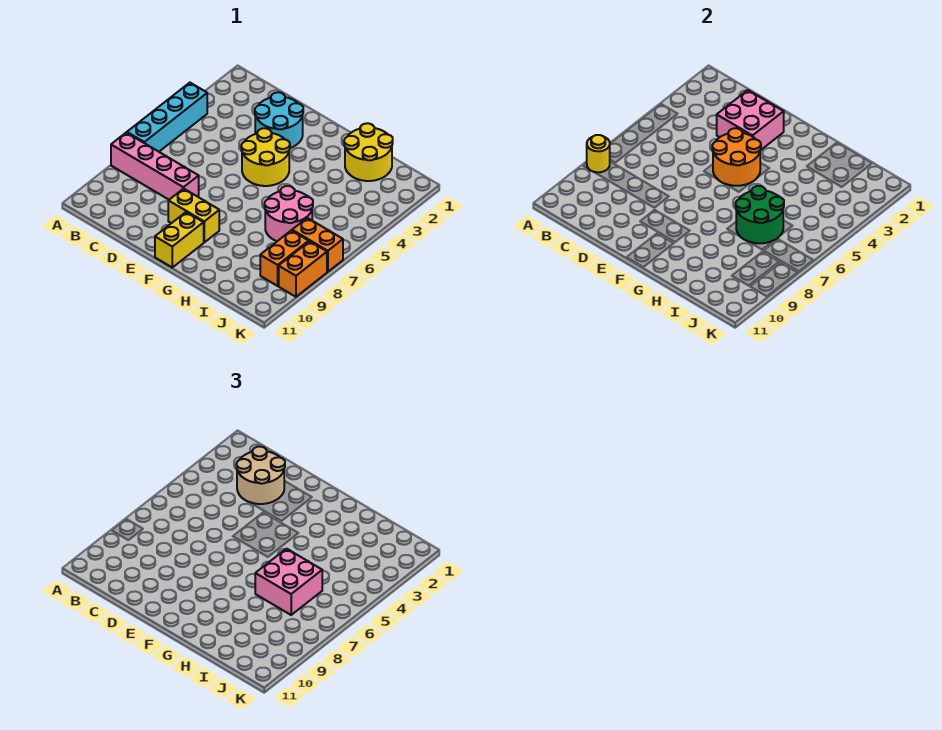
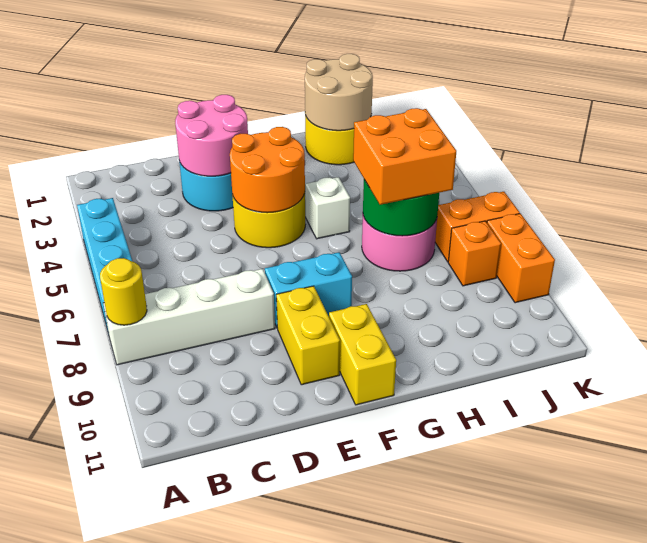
pink 1x4 brick [111,133,199,200] -> white 1x4 brick [103,269,275,365]
tan 2x2 round brick [237,447,285,504] -> tan 2x2 round brick moved to [305,54,373,131]
pink 2x2 brick [717,90,784,150] -> pink 2x2 round brick [175,95,248,176]
none -> cyan 1x2 brick [265,252,352,327]
yellow 1x2 brick [168,189,219,242] -> yellow 1x2 brick turned to [276,286,340,385]
none -> white 1x1 brick [305,177,350,239]
pink 2x2 brick [255,549,322,615] -> orange 2x2 brick [353,108,456,205]
orange 1x2 brick [260,230,309,286] -> orange 1x1 brick [448,221,501,286]

